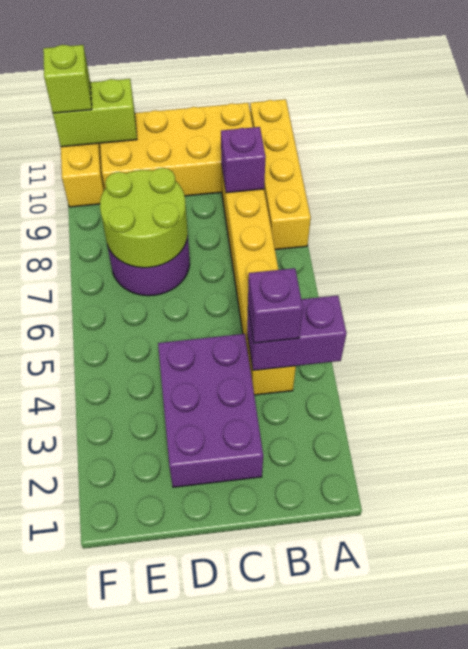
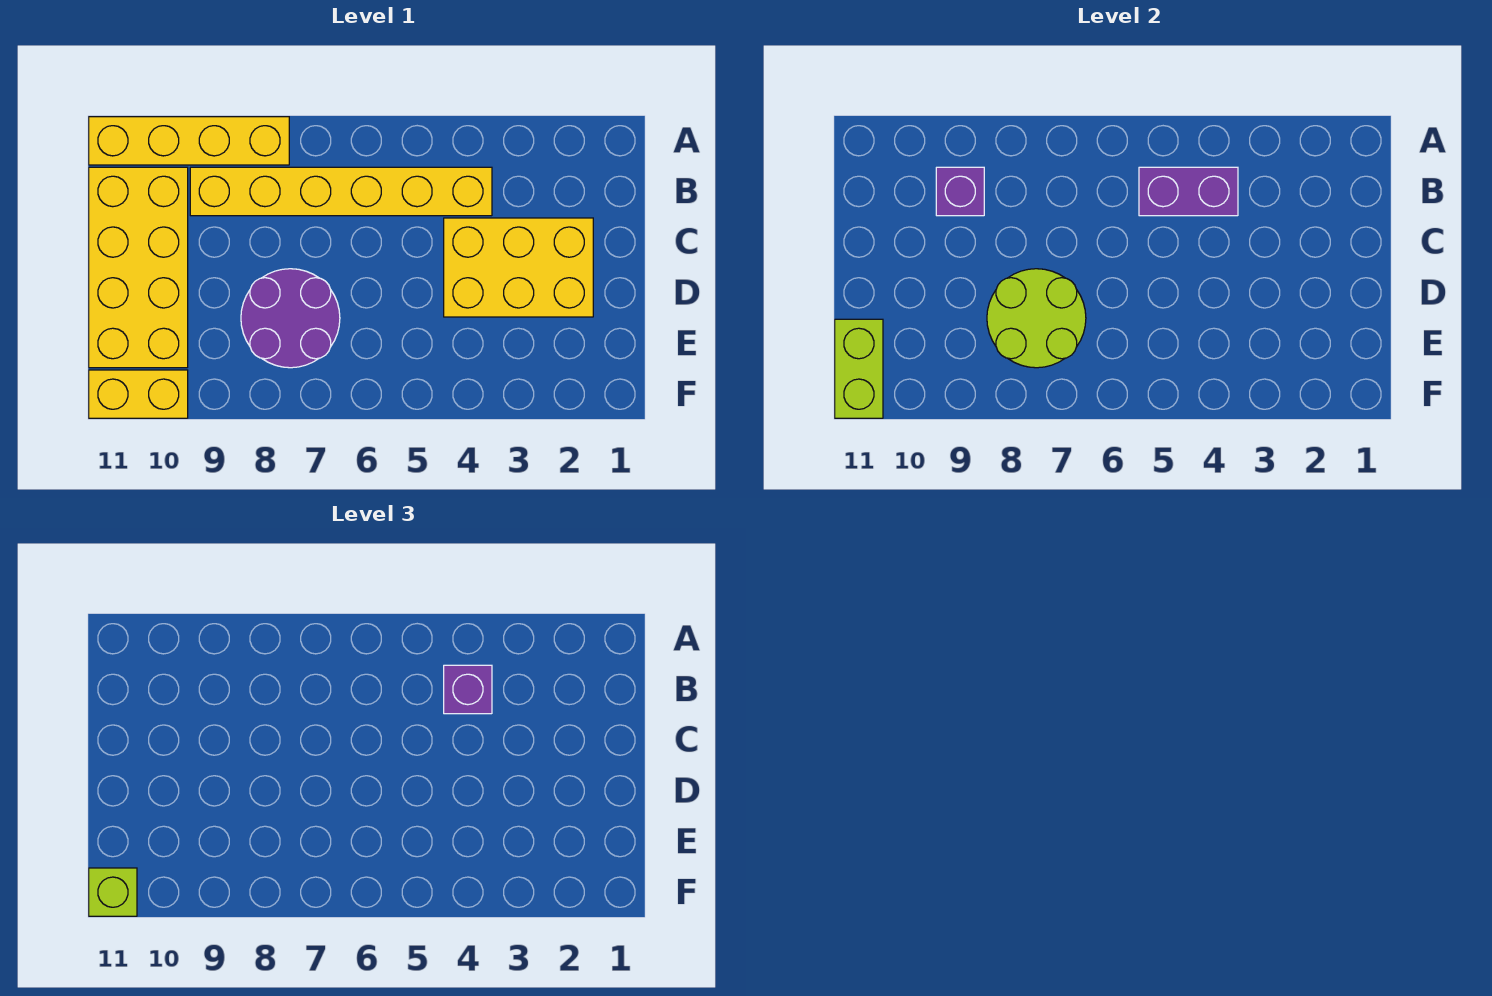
purple 1x2 brick [247,295,347,370] -> purple 1x2 brick turned to [1139,167,1238,216]
purple 2x3 brick [158,334,263,487] -> yellow 2x3 brick [444,218,593,317]

